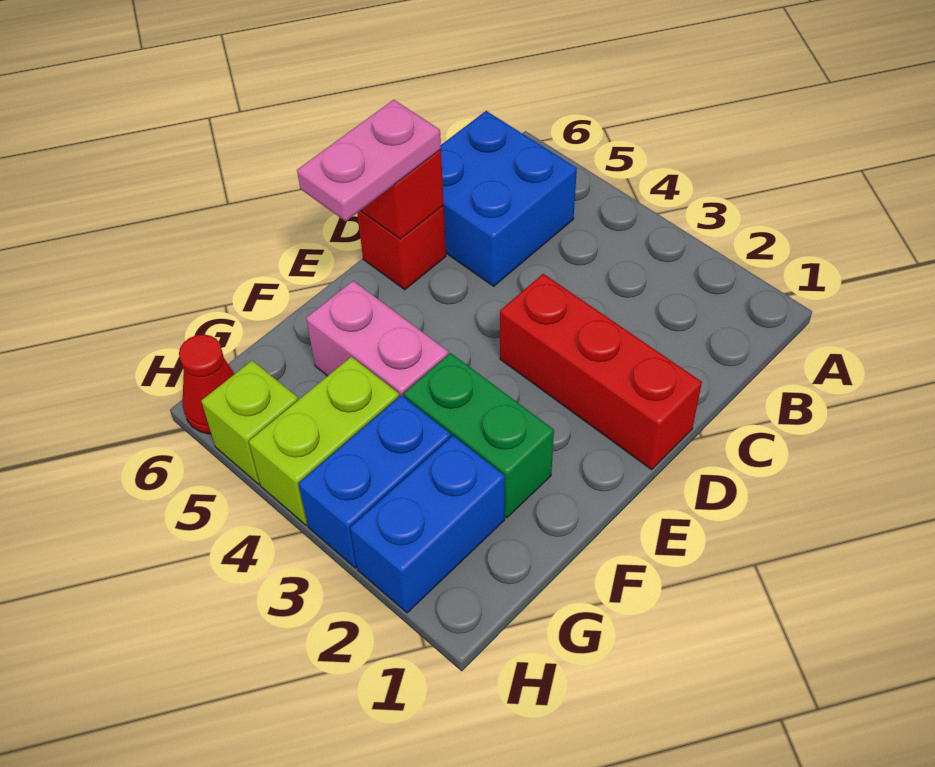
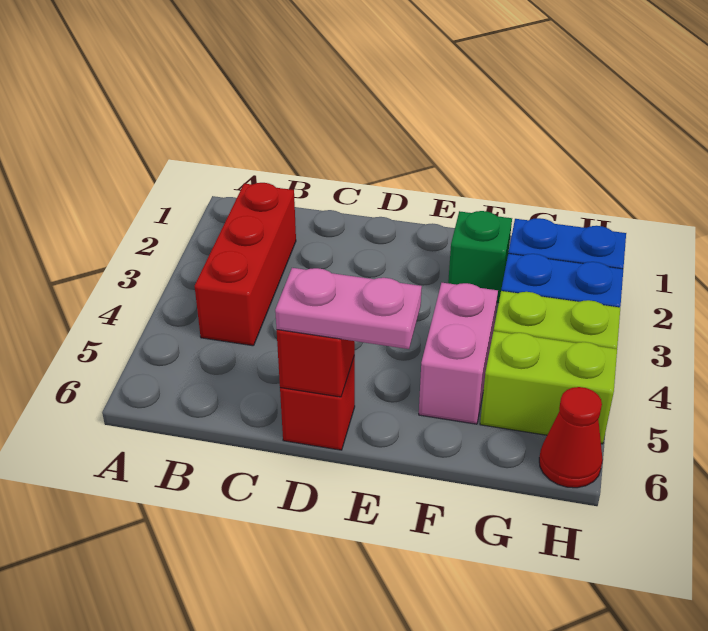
blue 2x2 brick [441,111,577,286] -> none
red 1x3 brick [500,274,702,469] -> red 1x3 brick moved to [195,183,296,346]
green 1x2 brick [404,353,554,518] -> green 1x1 brick [448,211,512,303]
lime 1x1 brick [201,360,298,484] -> lime 1x2 brick [480,331,617,444]

